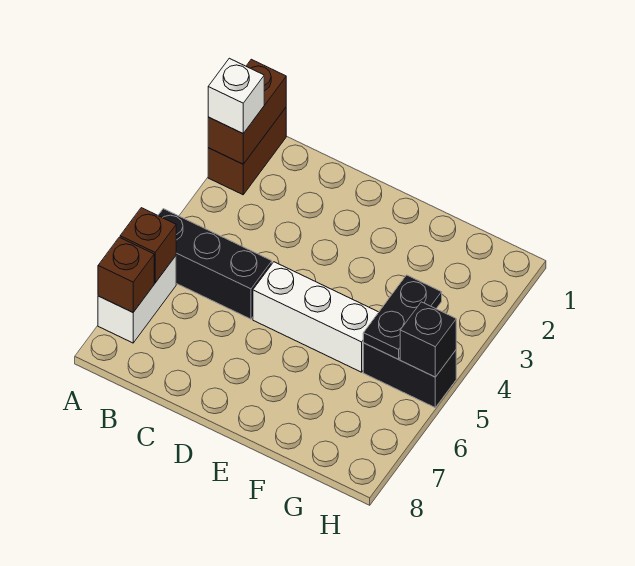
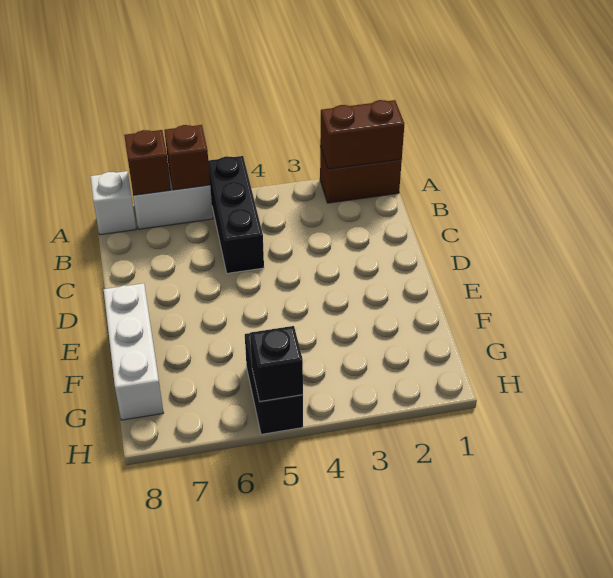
white 1x1 brick [208,58,264,133] -> white 1x1 brick moved to [90,171,136,235]
white 1x3 brick [253,262,379,372] -> white 1x3 brick moved to [104,283,163,420]
black 1x2 plate [363,275,442,359] -> none

